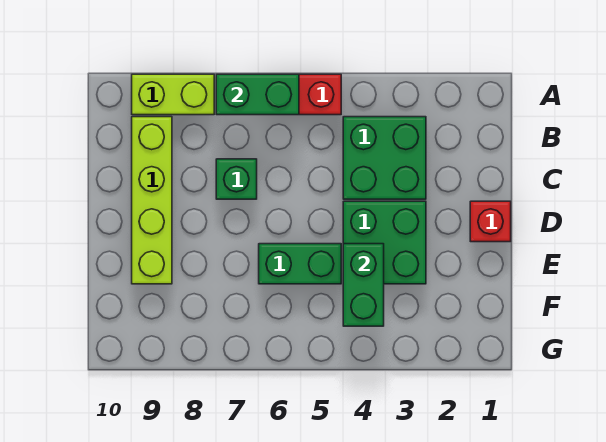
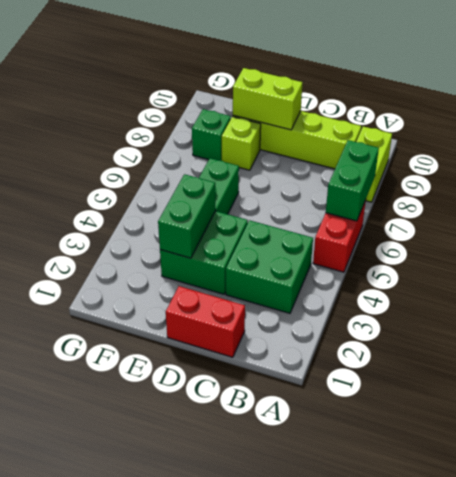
green 1x1 brick [216,159,257,199] -> green 1x1 brick moved to [192,109,231,161]
red 1x1 brick [470,201,511,242] -> red 1x2 brick [166,286,245,357]
none -> lime 1x2 brick [233,68,303,130]
green 1x2 brick [343,244,384,326] -> green 1x2 brick turned to [158,174,216,258]
none -> lime 1x1 brick [222,116,261,170]

